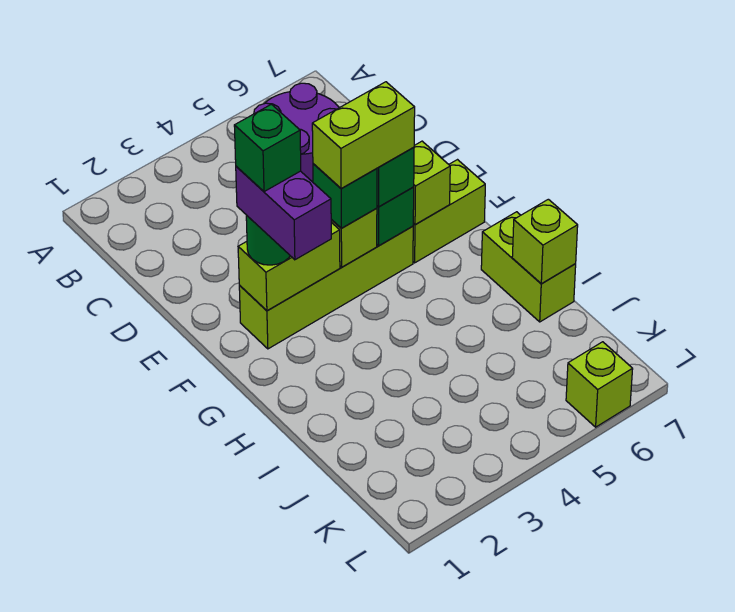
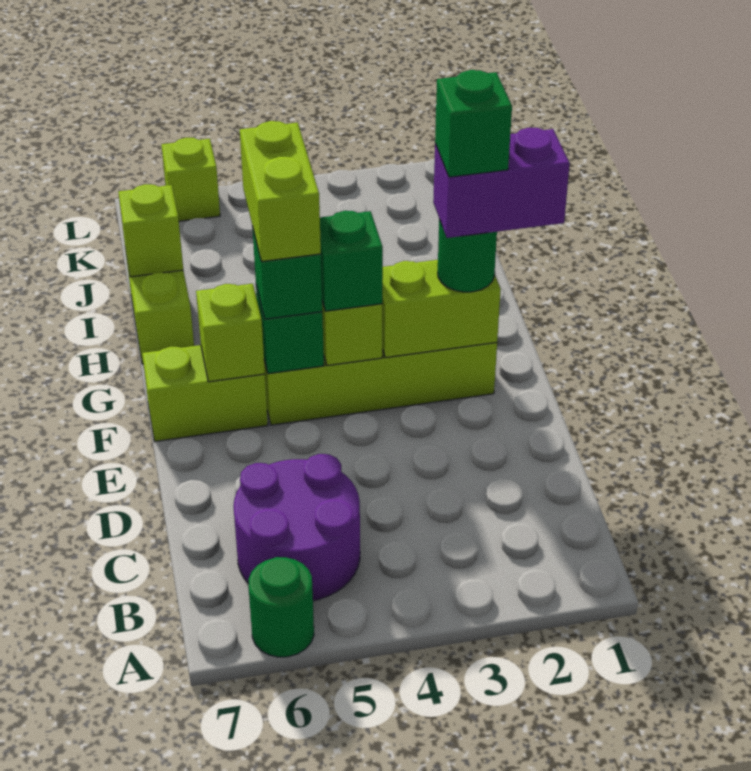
none -> green 1x1 round brick [248,557,314,657]
purple 1x2 brick [236,166,331,260] -> purple 1x2 brick turned to [433,128,570,238]
lime 1x2 brick [312,82,415,189] -> lime 1x2 brick turned to [240,121,321,262]

